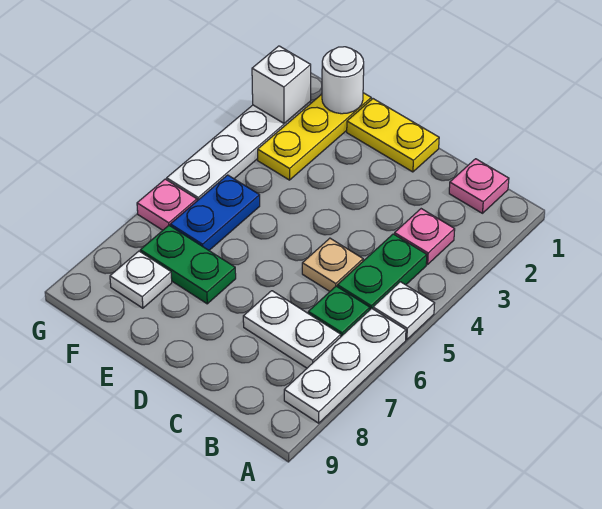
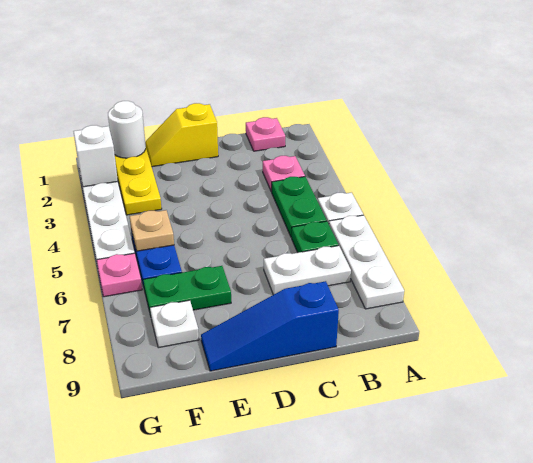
tan 1x1 plate [302,238,363,291] -> tan 1x1 plate moved to [130,210,174,251]
none -> blue 1x3 slope [201,281,339,371]
yellow 1x2 plate [347,99,439,172] -> yellow 1x2 slope [145,103,218,167]

